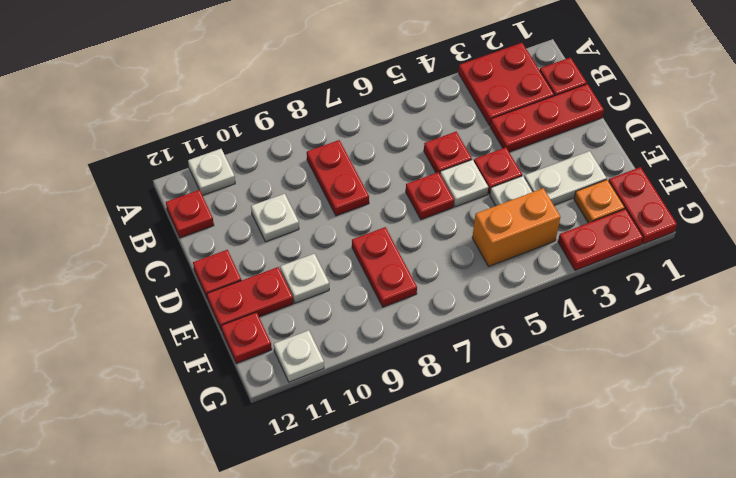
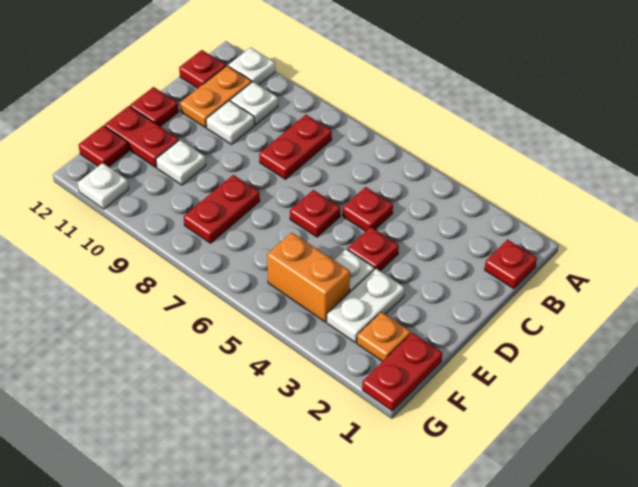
red 2x2 plate [459,43,554,126] -> none
none -> orange 1x2 plate [180,66,252,128]
red 1x3 plate [490,84,604,152] -> none
white 1x1 plate [440,160,488,207] -> white 1x1 plate moved to [230,82,278,125]
white 1x2 plate [524,151,607,205] -> white 1x2 plate turned to [327,269,405,343]
red 1x2 plate [558,209,643,270] -> none

